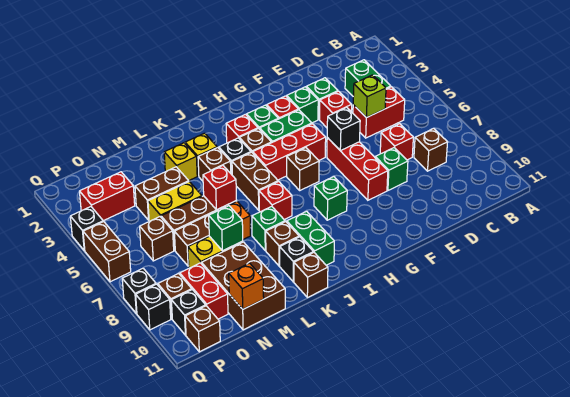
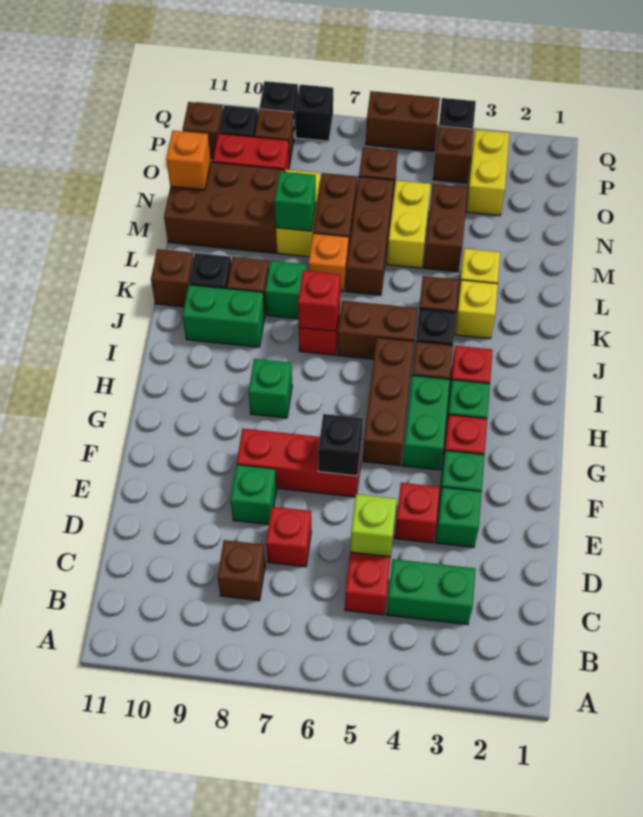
red 1x3 brick [253,124,326,180] -> brown 1x3 brick [363,337,414,466]
brown 1x1 brick [287,148,319,190] -> brown 1x1 brick moved to [433,126,473,183]
red 1x1 brick [203,166,236,210] -> red 1x1 brick moved to [298,270,341,331]
red 1x2 brick [79,172,135,221] -> yellow 1x2 brick [466,129,509,216]

